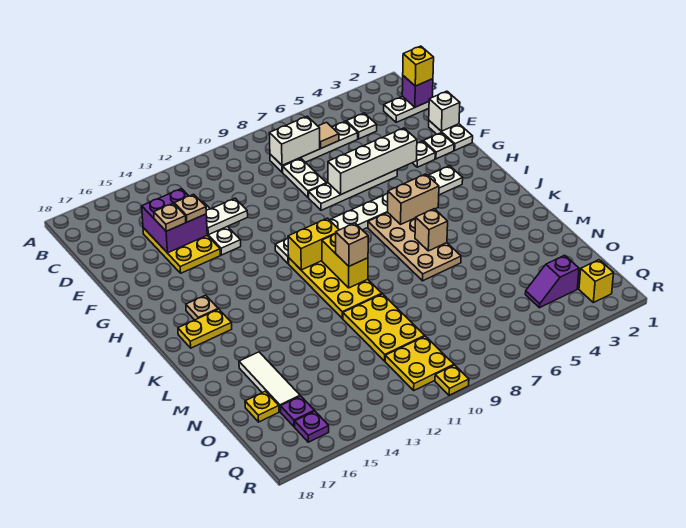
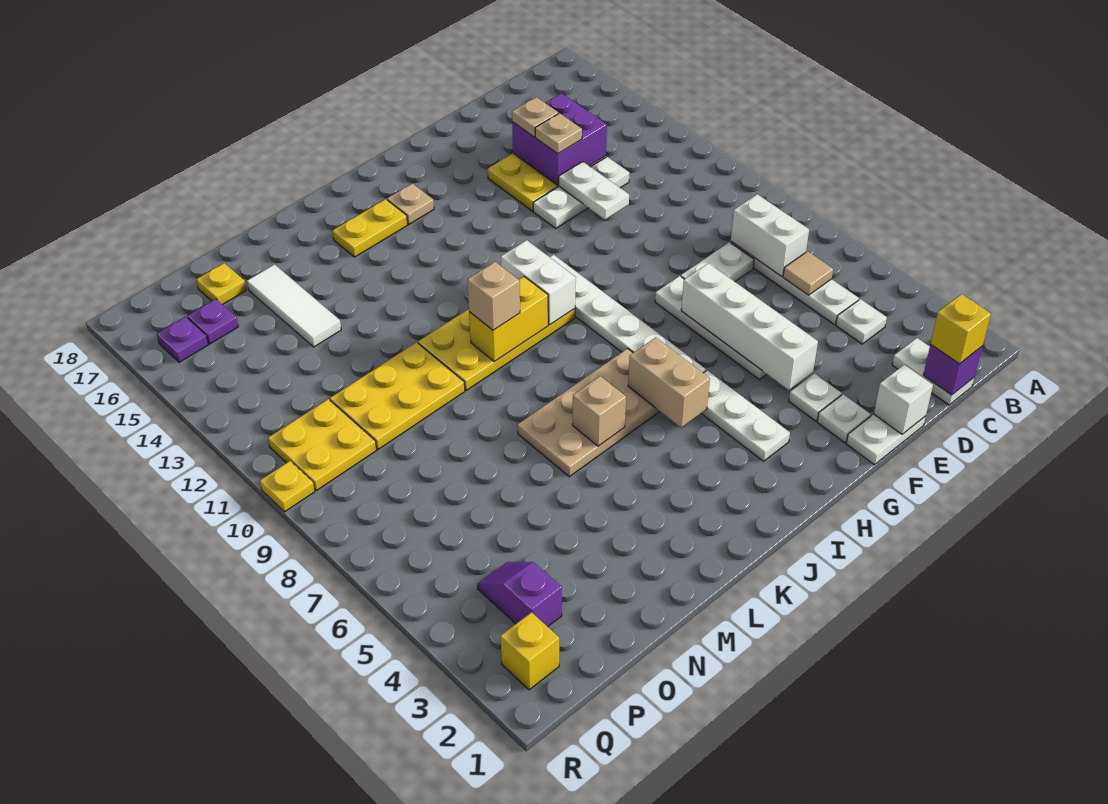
yellow 1x2 brick [288,218,339,270] -> white 1x2 brick [501,240,576,325]
yellow 1x2 plate [178,309,232,348] -> yellow 1x2 plate turned to [333,199,408,257]
white 1x3 tile [239,352,300,412] -> white 1x3 tile turned to [247,265,341,347]

